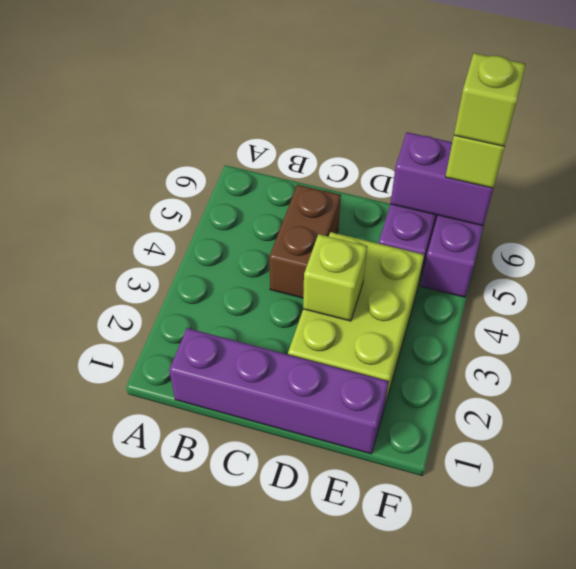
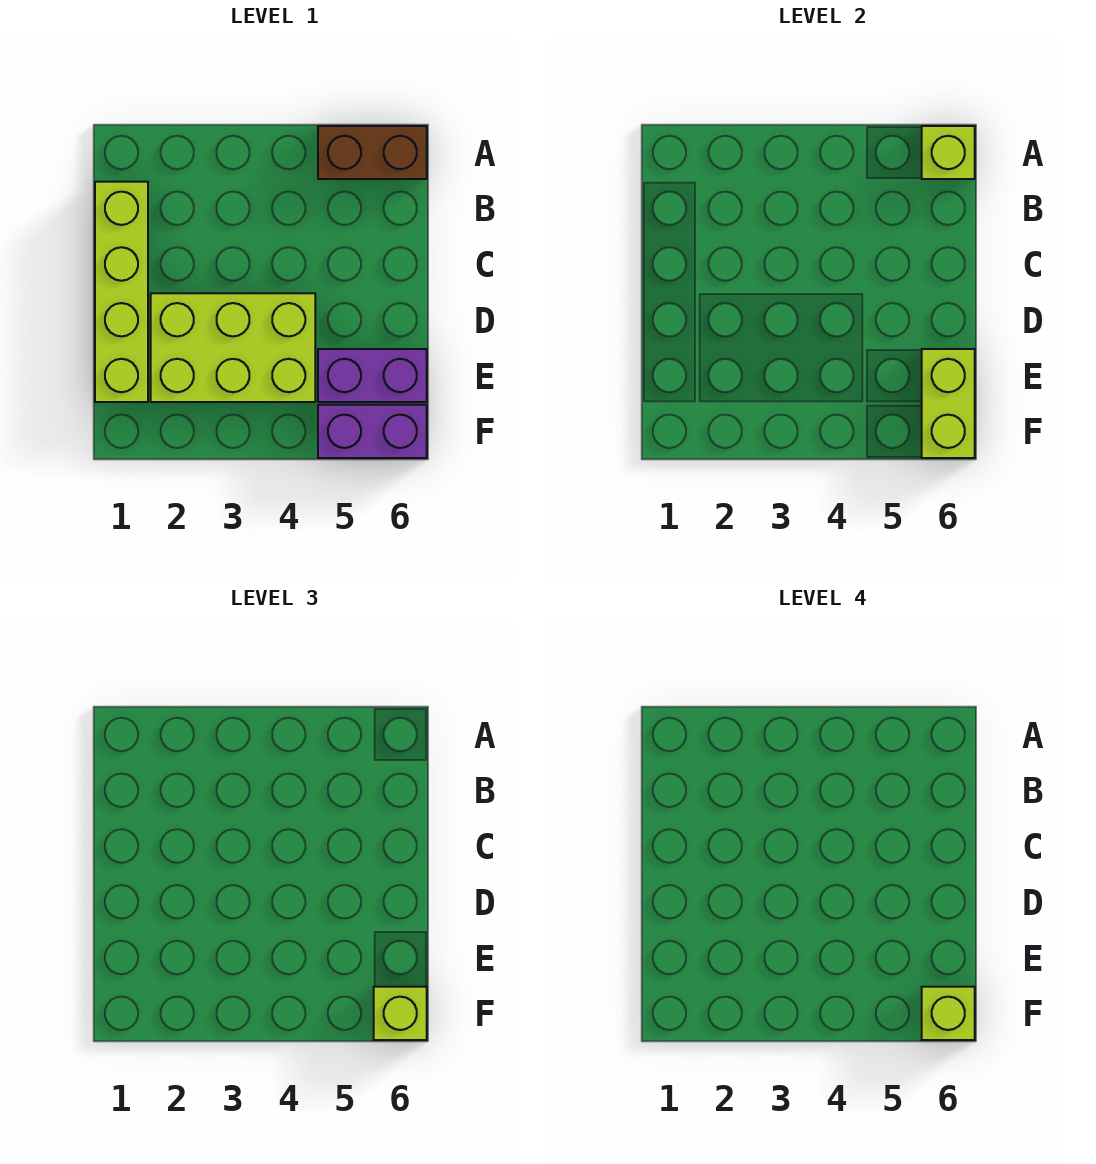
purple 1x4 brick [169,328,389,454] -> lime 1x4 brick [95,182,148,402]
brown 1x2 brick [269,185,341,298] -> brown 1x2 brick moved to [318,126,427,179]
lime 1x1 brick [303,234,367,321] -> lime 1x1 brick moved to [922,126,975,179]
purple 1x2 brick [390,132,493,226] -> lime 1x2 brick [922,349,975,458]

